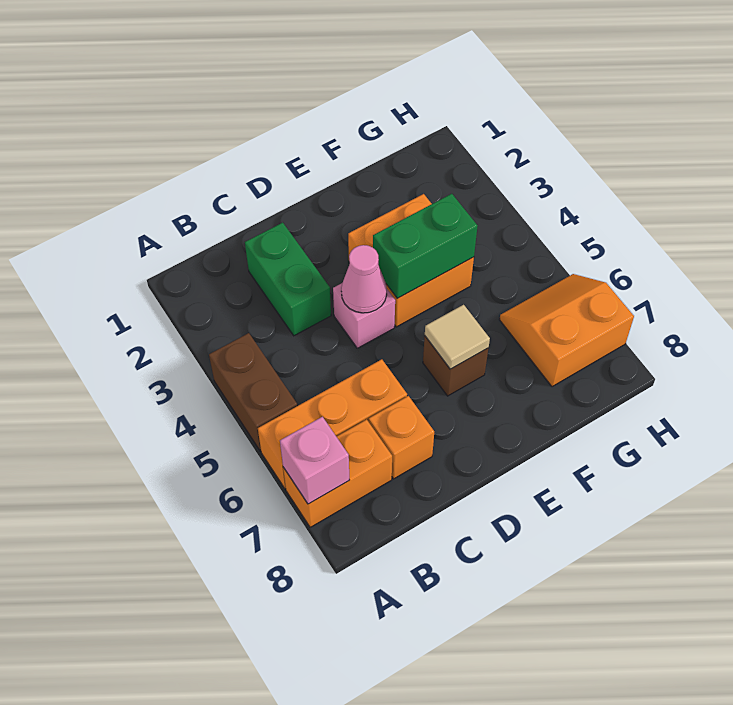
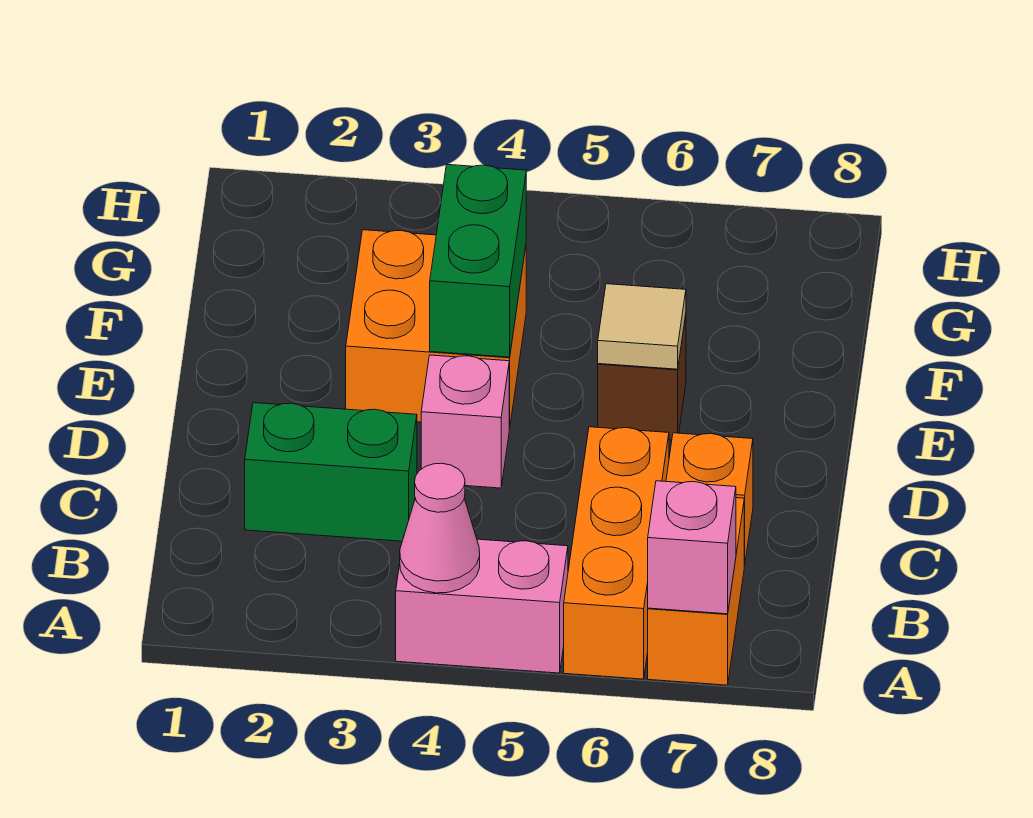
brown 1x2 brick [209,333,297,451] -> pink 1x2 brick [396,539,568,673]
pink 1x1 cone [341,245,387,313] -> pink 1x1 cone moved to [400,463,480,593]
orange 2x2 slope [500,274,634,387] -> none

